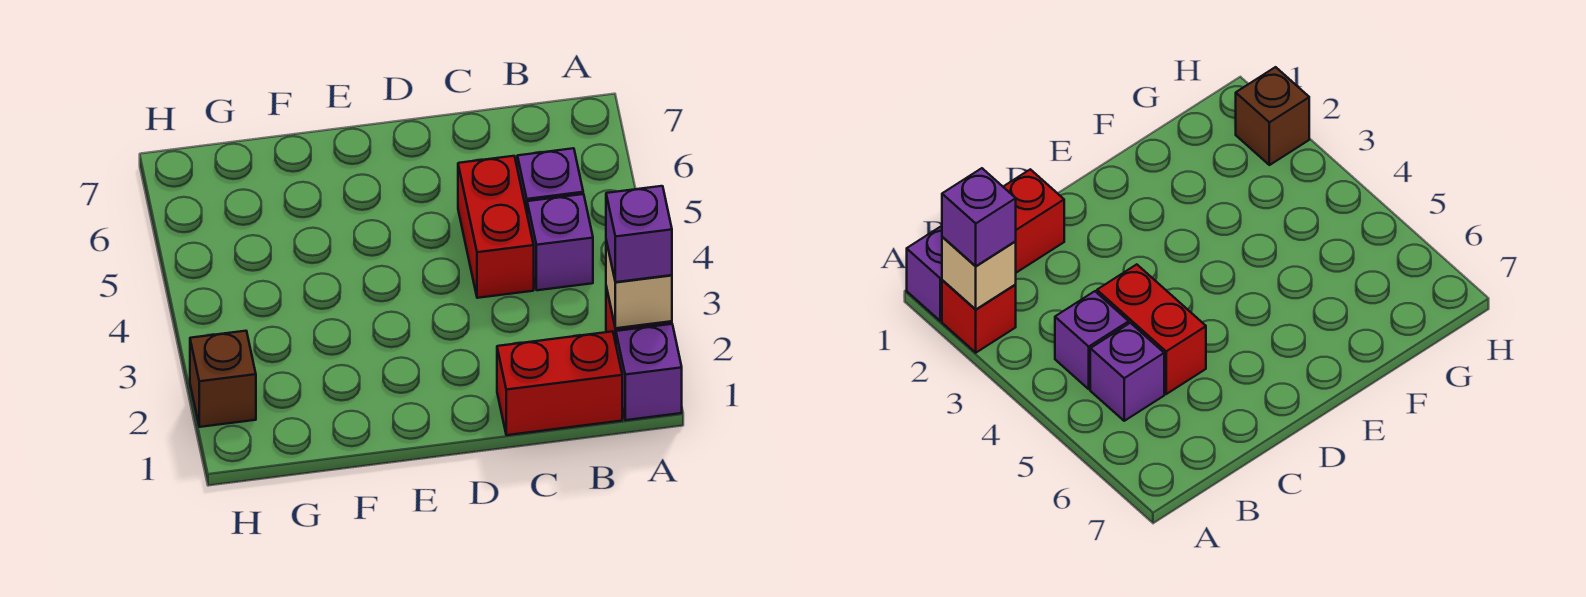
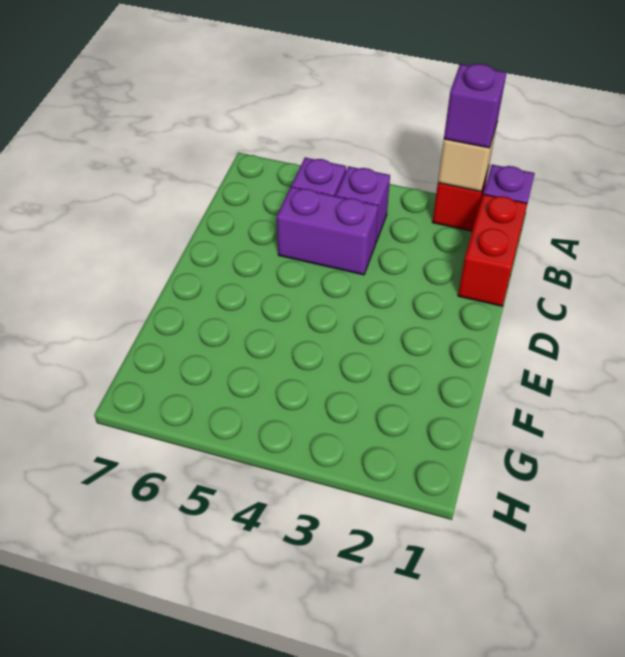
red 1x2 brick [458,156,534,298] -> purple 1x2 brick [277,187,378,275]
brown 1x1 brick [190,331,256,427] -> none

